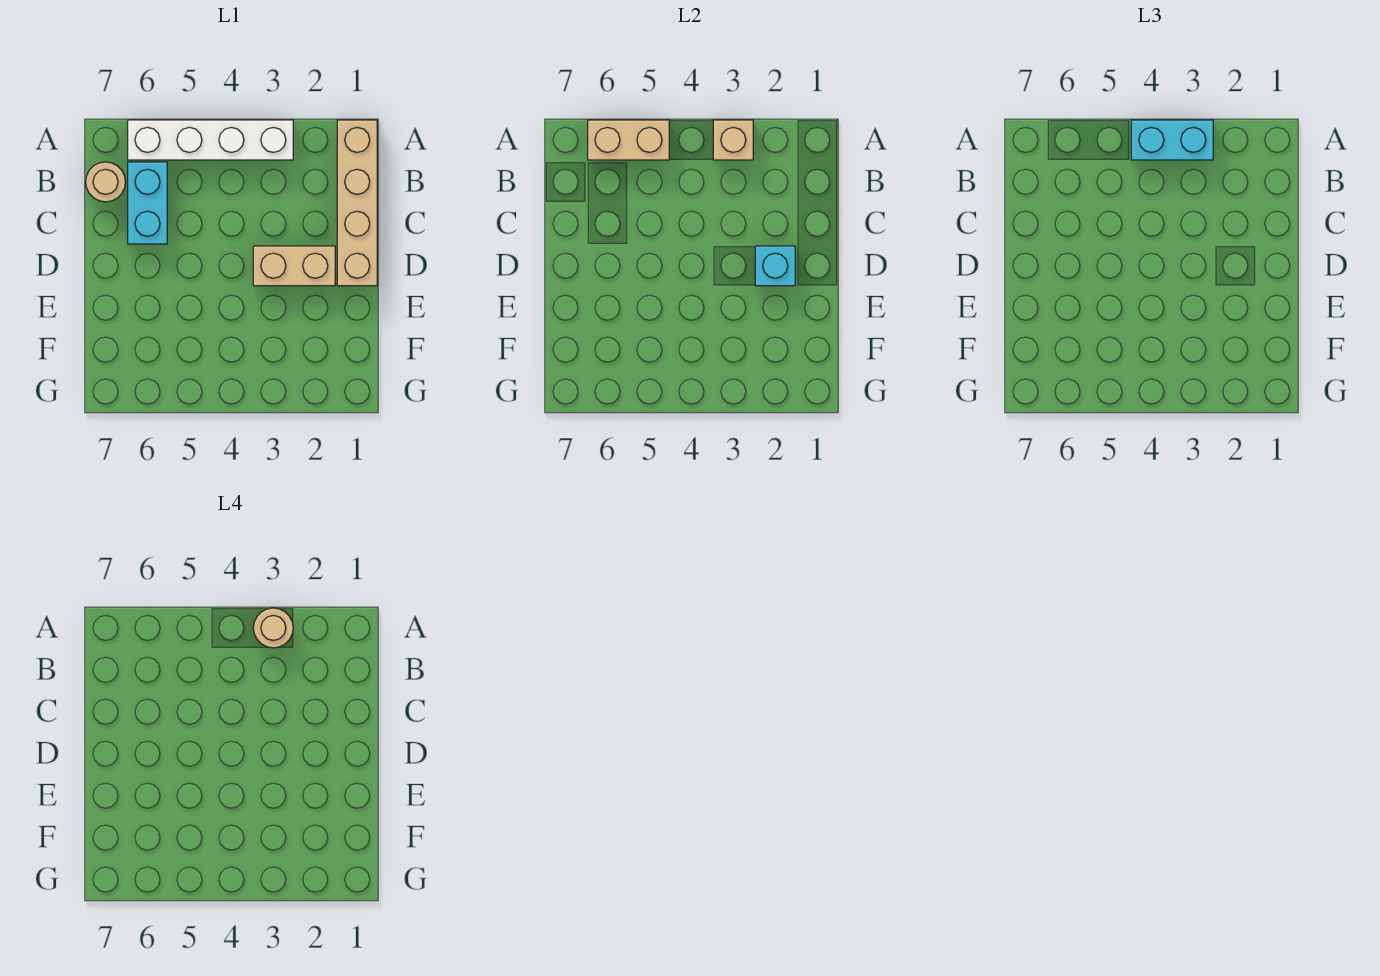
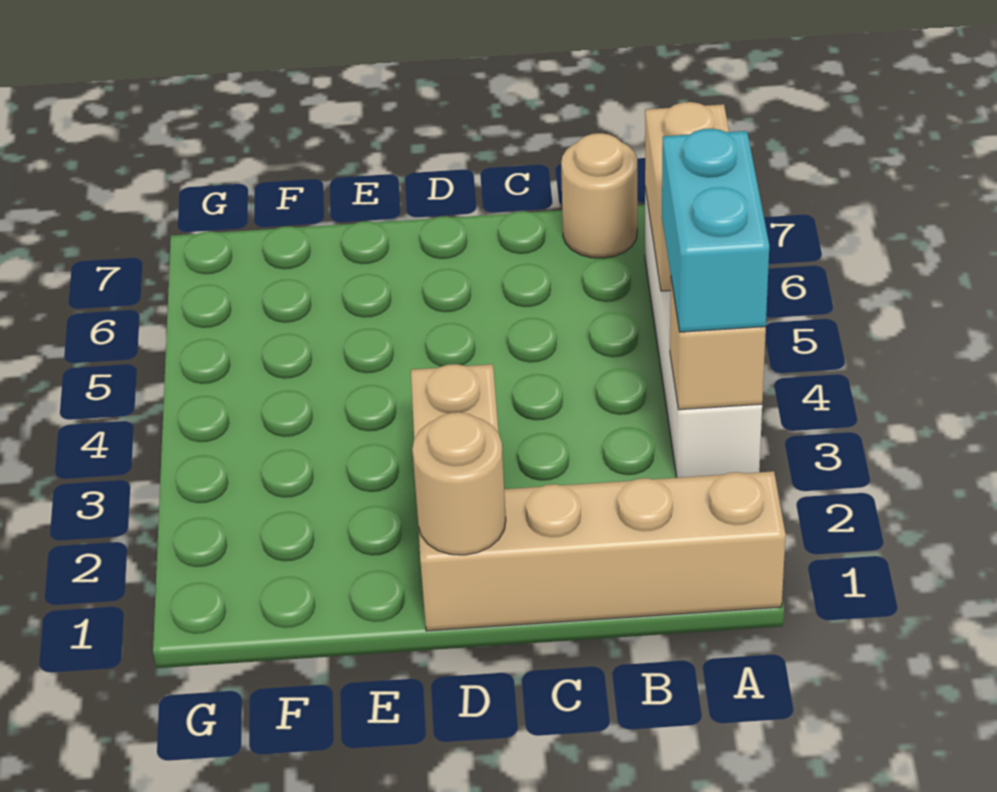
tan 1x1 round brick [253,608,293,648] -> tan 1x1 round brick moved to [412,412,506,555]
cyan 1x2 brick [128,162,167,244] -> none
cyan 1x1 brick [755,246,795,286] -> none

